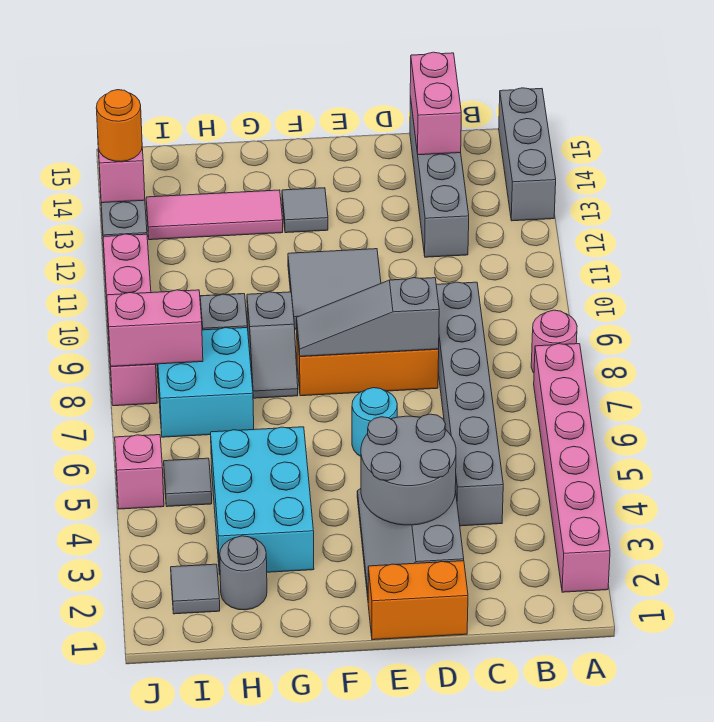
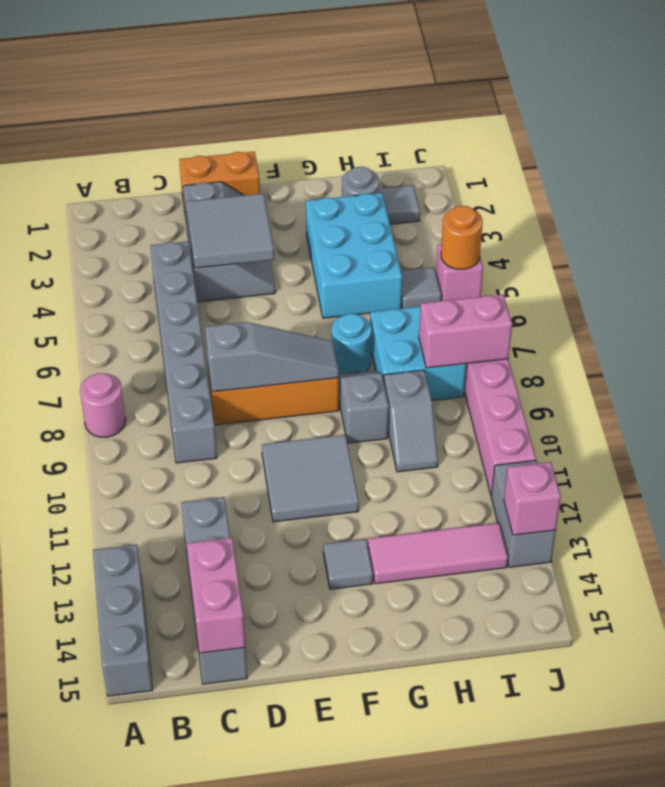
pink 1x6 brick [534,344,610,592] -> none
grey 2x2 round brick [361,414,456,525] -> grey 2x2 tile [186,193,274,268]
cyan 1x1 round brick [352,388,397,456] -> cyan 1x1 round brick moved to [332,314,372,374]
orange 1x1 round brick [96,90,142,161] -> orange 1x1 round brick moved to [441,206,483,269]

